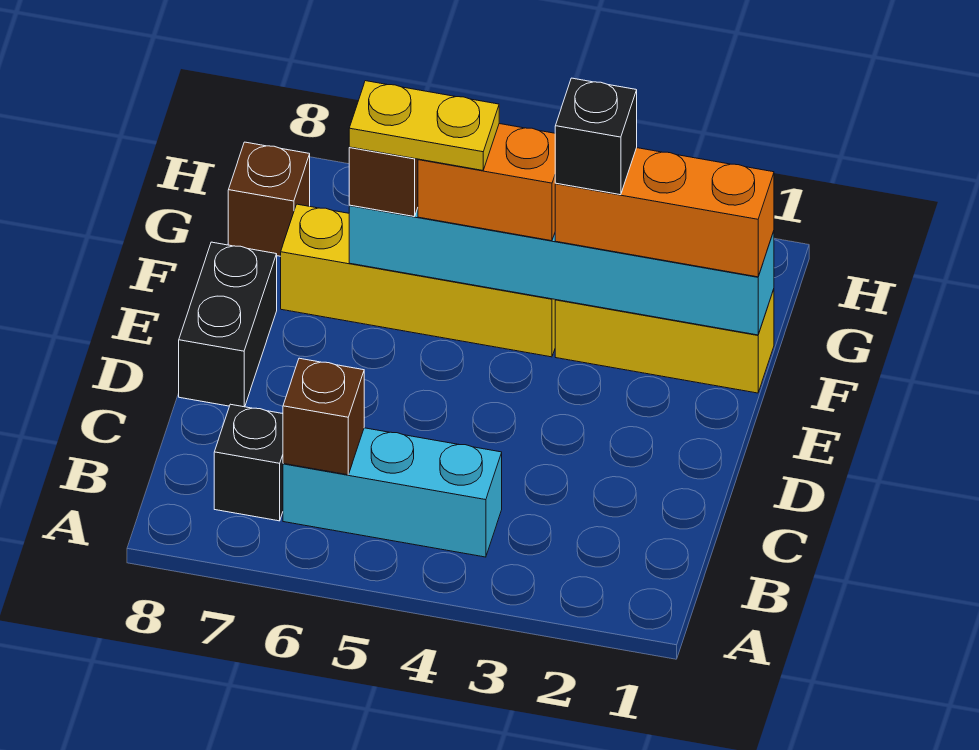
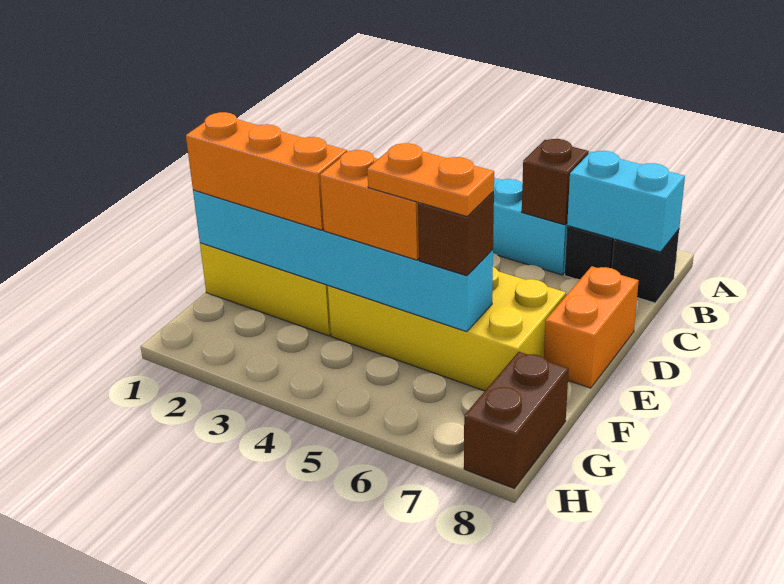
none -> cyan 1x2 brick [567,151,685,252]
black 1x2 brick [179,242,277,407] -> orange 1x2 brick [544,266,639,388]
black 1x1 brick [555,78,637,195] -> black 1x1 brick moved to [612,230,679,303]
yellow 1x4 brick [281,204,555,357] -> yellow 2x4 brick [328,267,566,391]
yellow 1x2 plate [349,81,499,170] -> orange 1x2 plate [367,143,494,216]
brown 1x1 brick [228,142,310,256] -> brown 1x2 brick [464,352,569,489]

